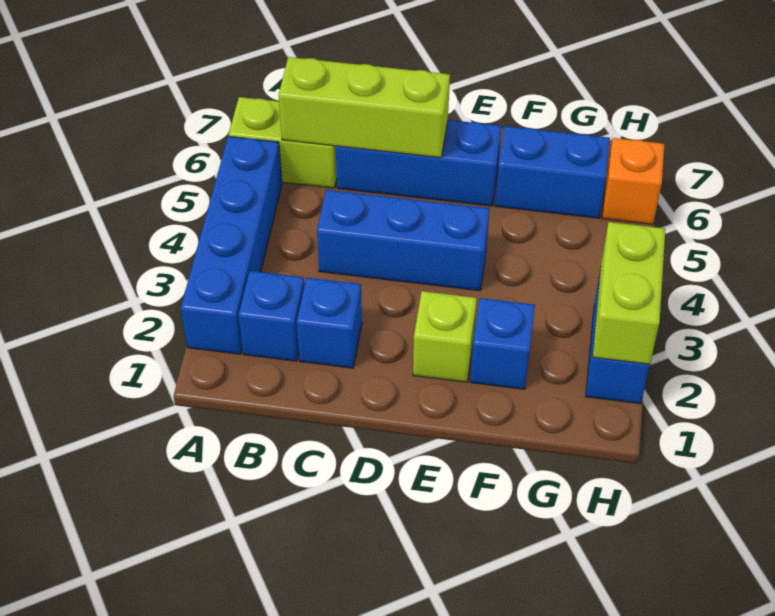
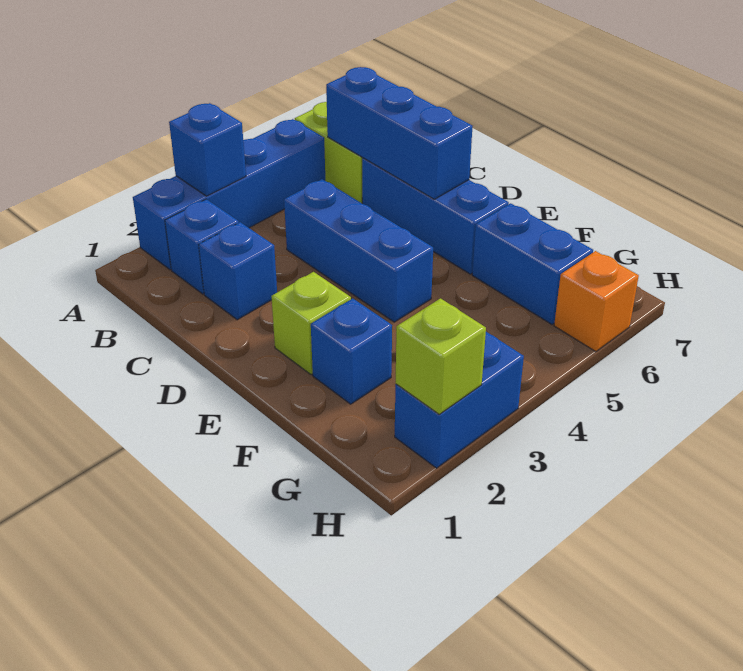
none -> blue 1x1 brick [169,103,246,196]
lime 1x3 brick [278,57,450,158] -> blue 1x3 brick [326,67,473,199]
lime 1x2 brick [593,222,665,364] -> lime 1x1 brick [396,298,486,414]

